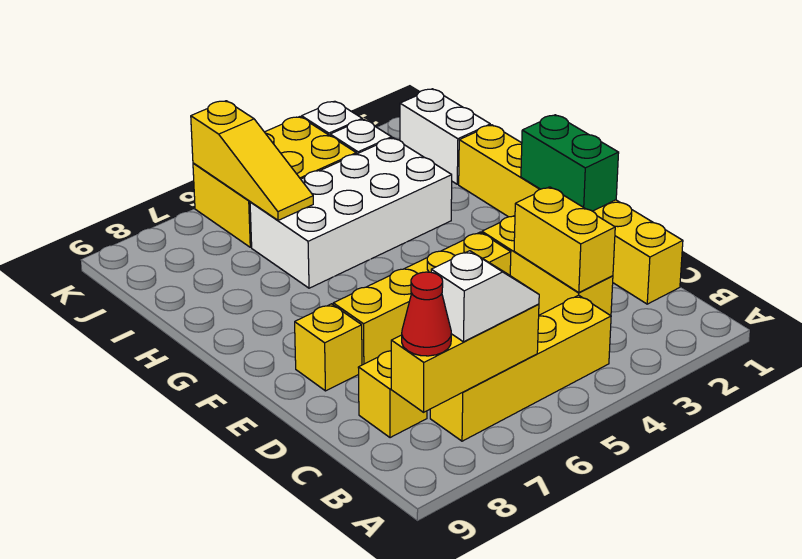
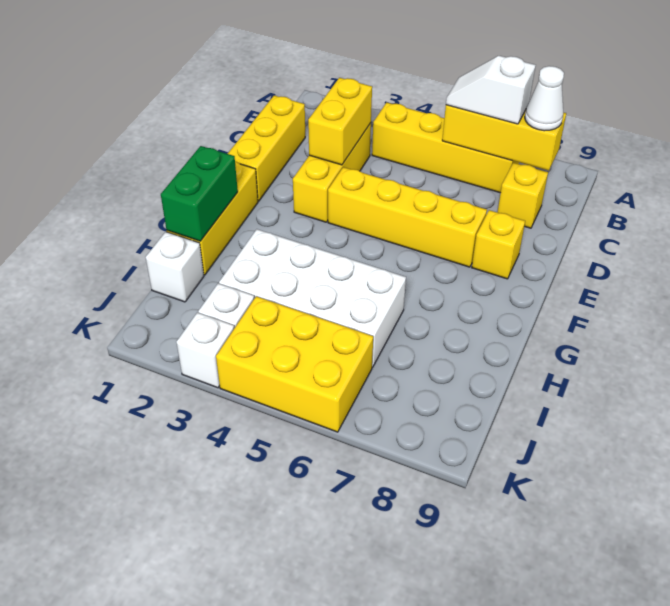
red 1x1 cone [402,272,451,356] -> white 1x1 cone [525,66,564,131]
green 1x2 brick [521,115,619,211] -> green 1x2 brick moved to [161,146,238,241]
white 1x2 brick [400,89,490,184] -> white 1x1 brick [146,232,204,302]
yellow 1x3 slope [191,101,313,220] -> none

